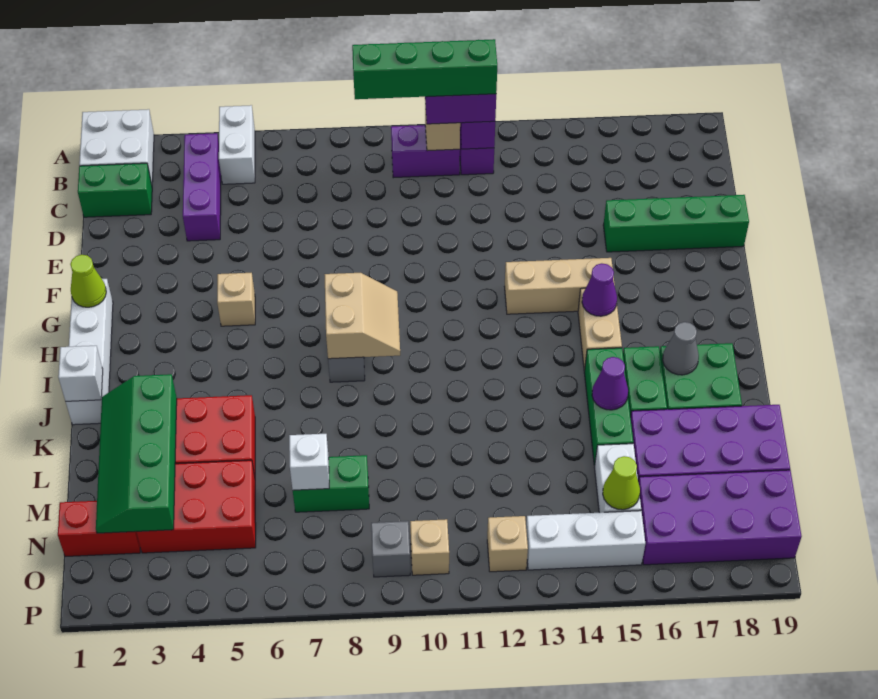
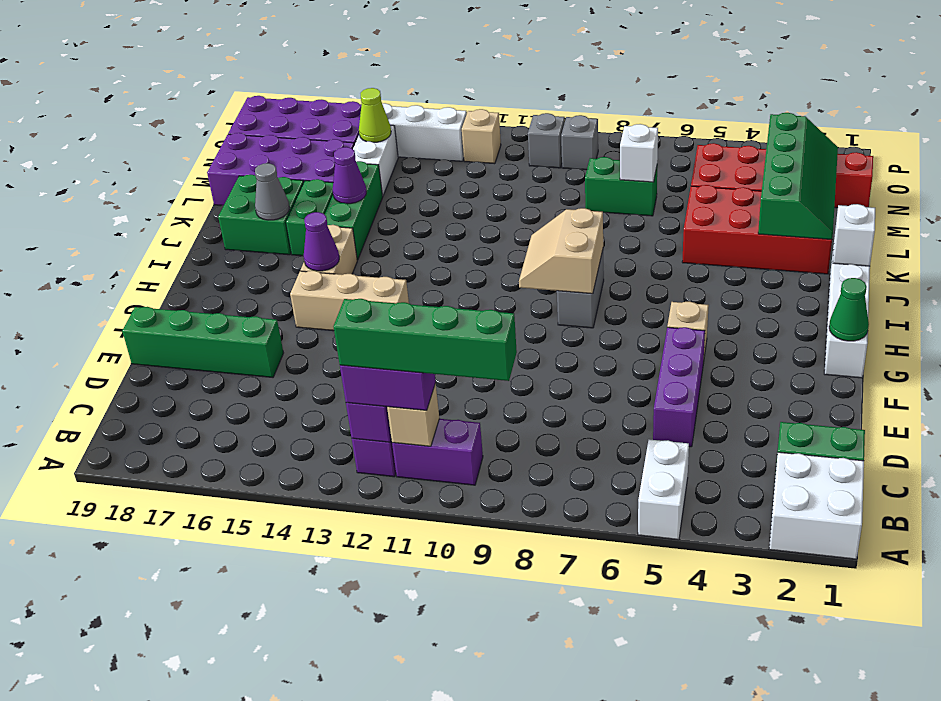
purple 1x3 brick [183,133,221,241] -> purple 1x3 brick moved to [653,327,705,447]
lime 1x1 cone [70,255,106,307] -> green 1x1 cone [829,278,869,341]
tan 1x1 brick [410,519,449,575] -> grey 1x1 brick [528,113,565,168]

